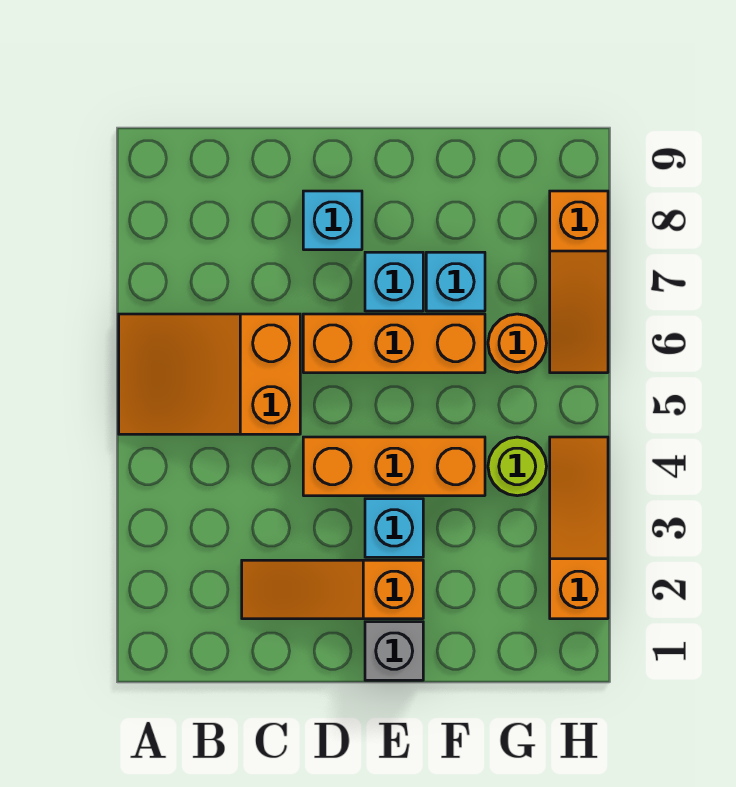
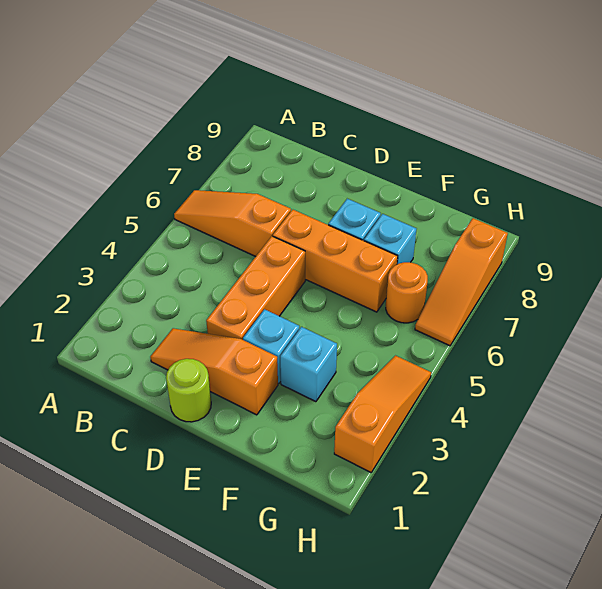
orange 2x3 slope [119,314,300,434] -> orange 1x3 slope [174,190,291,257]
orange 1x3 brick [303,437,485,496] -> orange 1x3 brick turned to [206,236,305,340]
cyan 1x1 brick [303,191,362,250] -> cyan 1x1 brick moved to [280,327,337,402]
grey 1x1 brick [365,622,423,680] -> none
lime 1x1 round brick [488,437,547,496] -> lime 1x1 round brick moved to [166,359,211,422]

